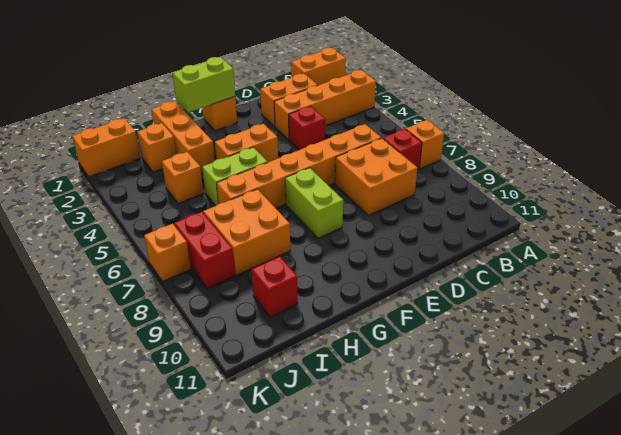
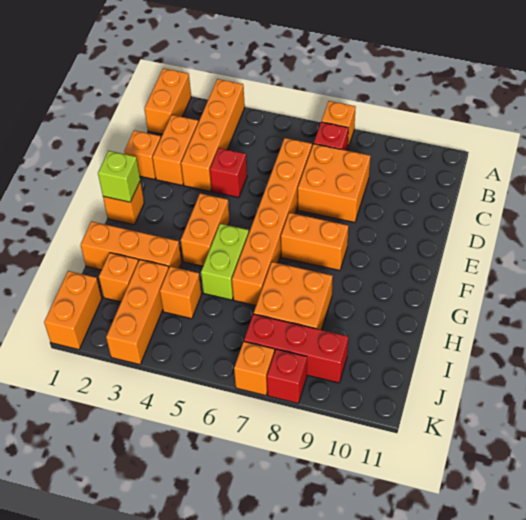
none -> orange 1x1 brick [124,130,161,179]
lime 1x2 brick [173,57,235,113] -> lime 1x1 brick [98,151,140,202]
lime 1x2 brick [285,168,343,238] -> orange 1x2 brick [281,213,348,271]
none -> orange 1x3 brick [106,260,169,365]
red 1x1 brick [252,256,298,317] -> red 1x1 brick moved to [267,349,307,403]
red 1x2 brick [174,212,235,288] -> red 1x3 brick [244,314,348,383]

